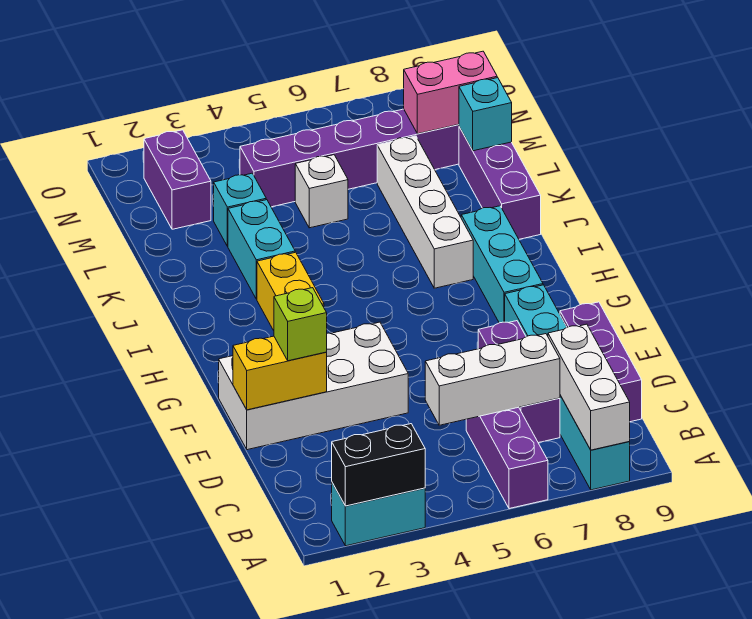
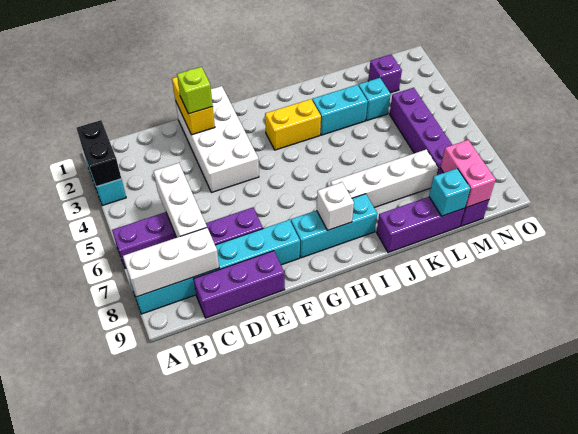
white 1x1 brick [295,155,348,228] -> white 1x1 brick moved to [317,182,354,230]
purple 1x2 brick [144,130,211,229] -> purple 1x1 brick [368,54,402,93]

